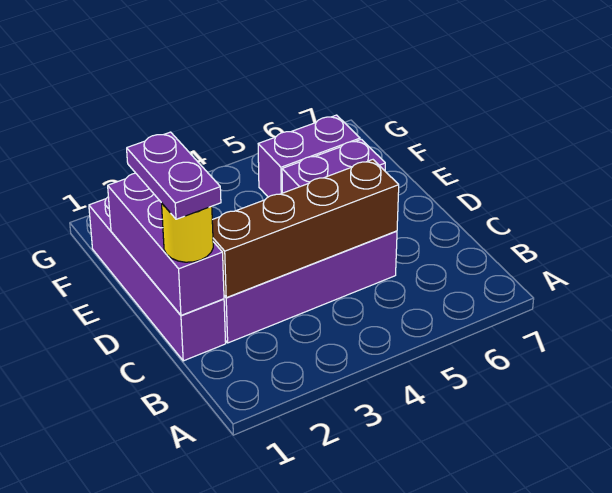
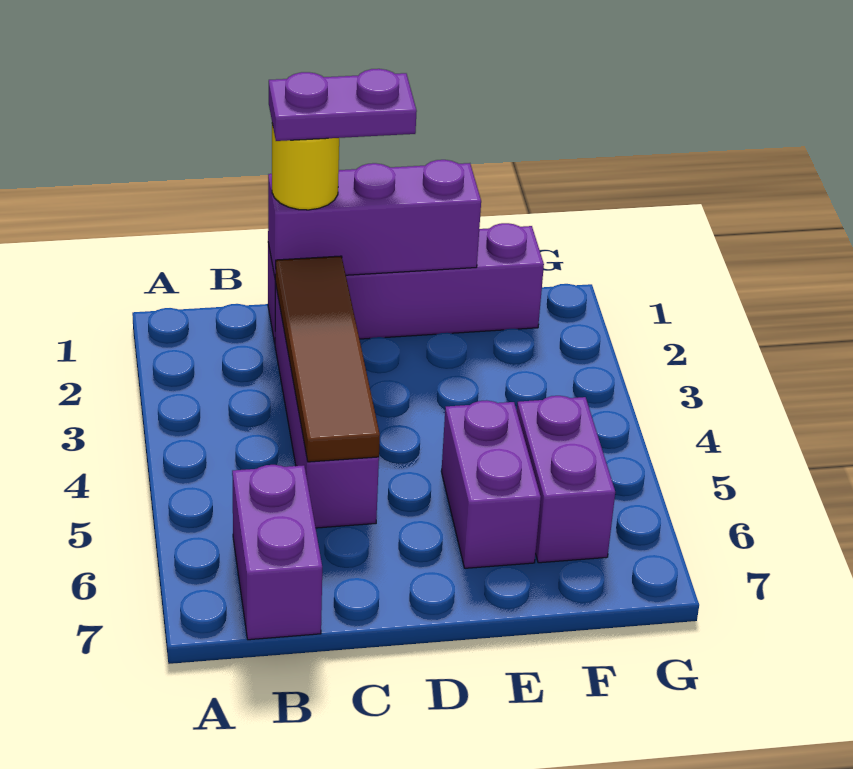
none -> purple 1x2 brick [232,465,322,640]
brown 1x4 brick [212,160,399,298] -> brown 1x4 tile [275,256,380,462]

